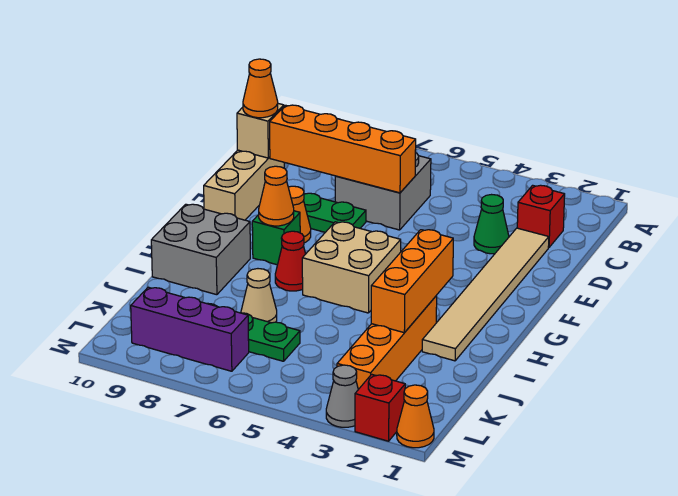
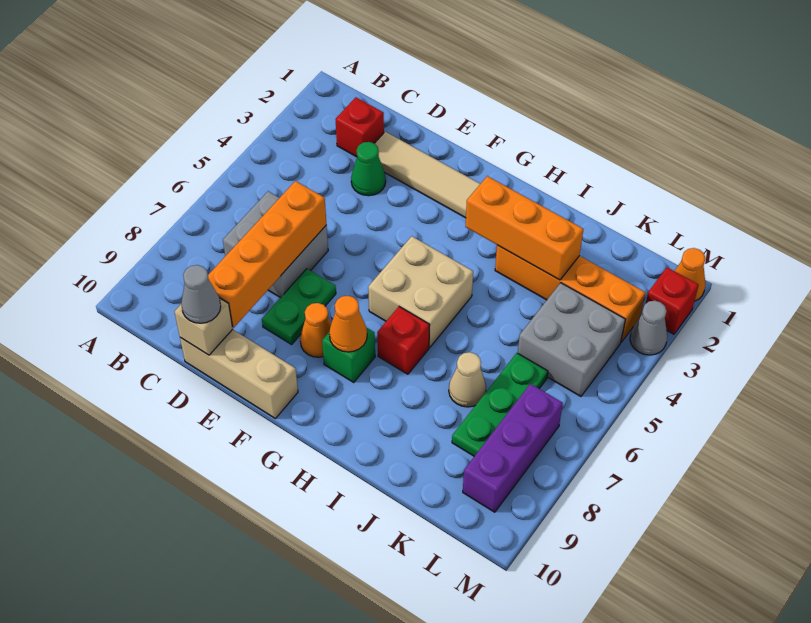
orange 1x1 cone [243,59,278,118] -> grey 1x1 cone [181,265,221,323]
red 1x1 cone [275,231,305,291] -> red 1x1 brick [377,307,429,374]
grey 2x2 brick [151,204,250,295] -> grey 2x2 brick moved to [518,283,625,396]

